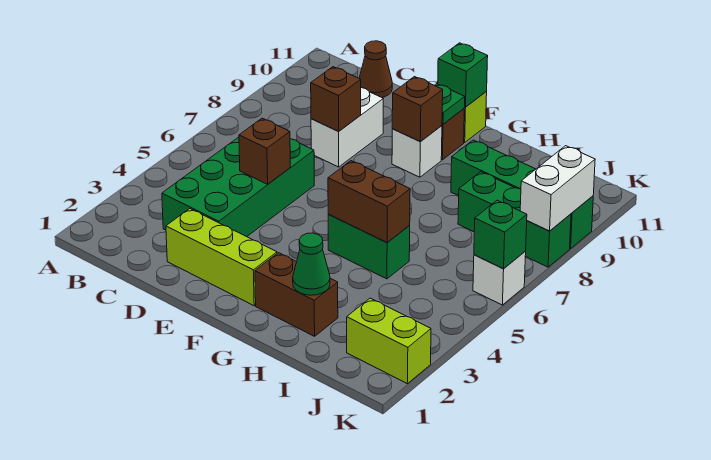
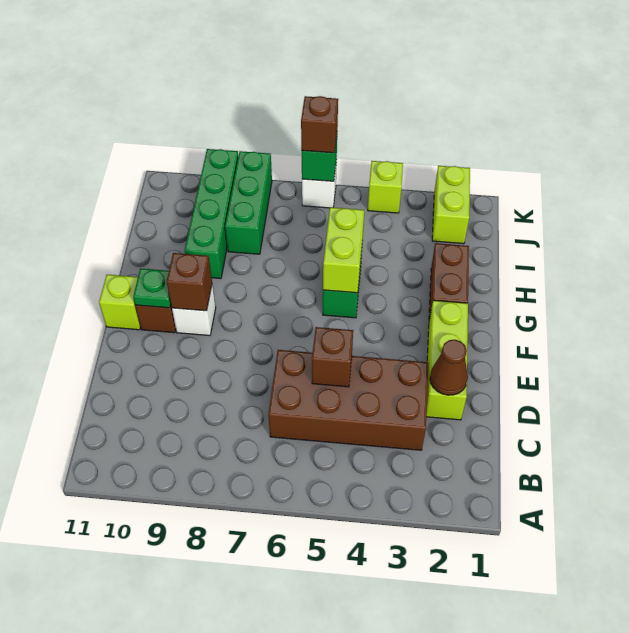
green 2x4 brick [162,137,314,237] -> brown 2x4 brick [268,350,429,450]
brown 1x1 cone [359,41,392,97] -> brown 1x1 cone moved to [430,340,468,395]
white 1x2 brick [311,88,383,167] -> none
brown 1x1 brick [311,67,361,131] -> brown 1x1 brick moved to [301,96,338,153]
green 1x1 brick [438,43,488,107] -> none
brown 1x2 brick [328,161,410,243] -> lime 1x2 brick [323,207,364,293]
green 1x1 cone [293,233,330,295] -> none
none -> lime 1x1 brick [368,161,403,213]
white 1x2 brick [520,146,595,231] -> none

